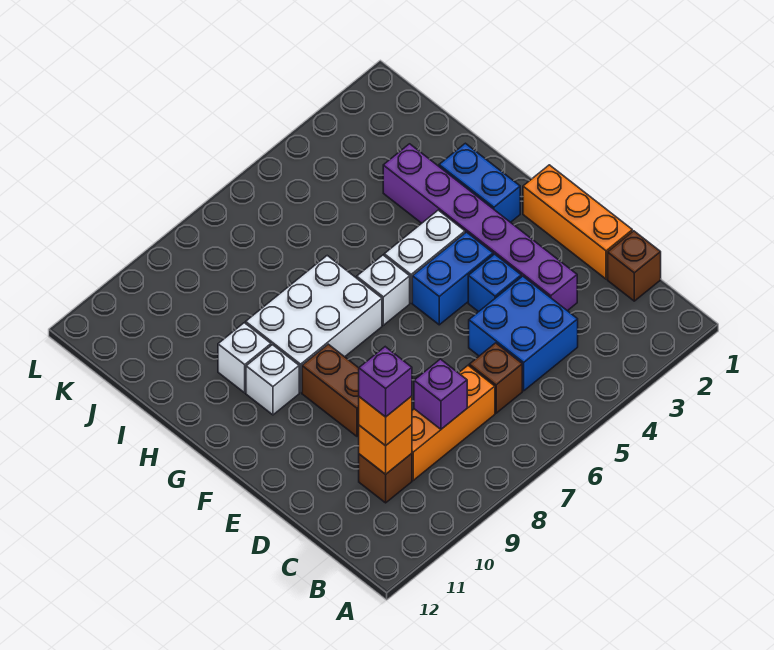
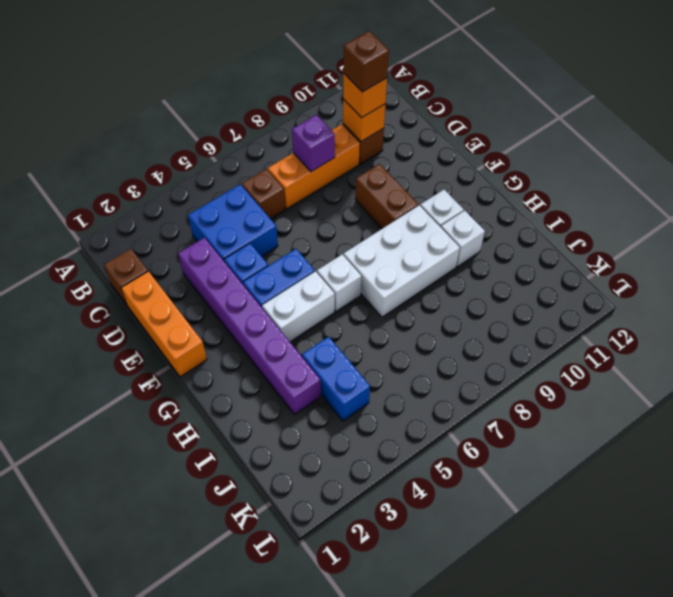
purple 1x1 brick [359,347,412,417] -> brown 1x1 brick [343,31,389,92]
blue 1x2 brick [439,143,520,222] -> blue 1x2 brick moved to [302,337,370,421]

